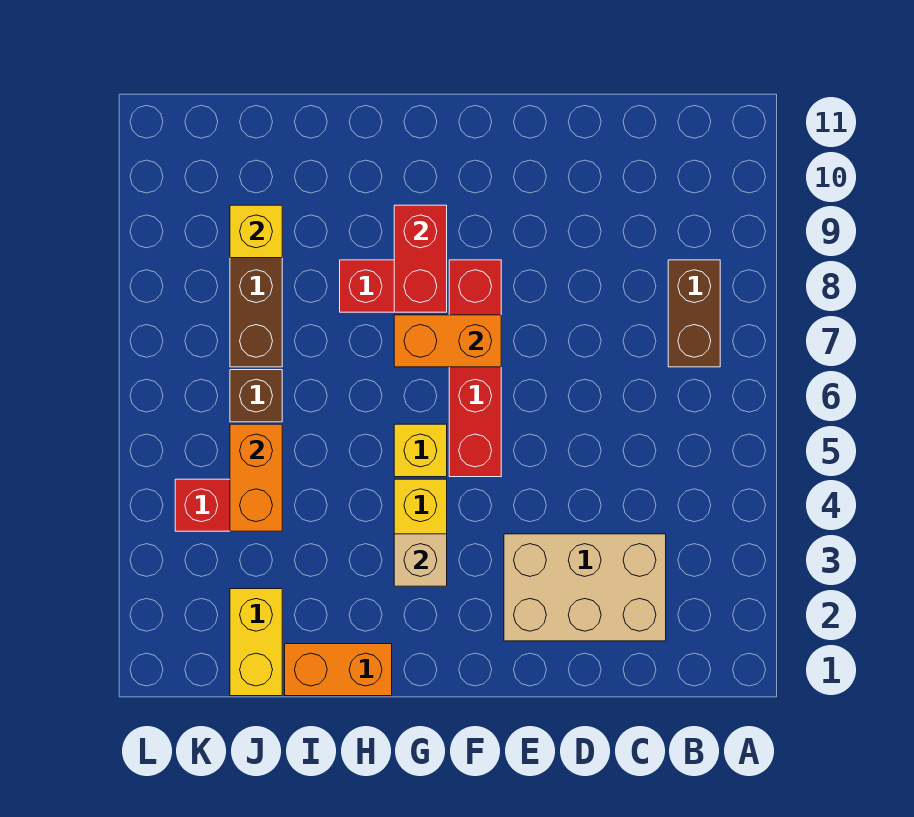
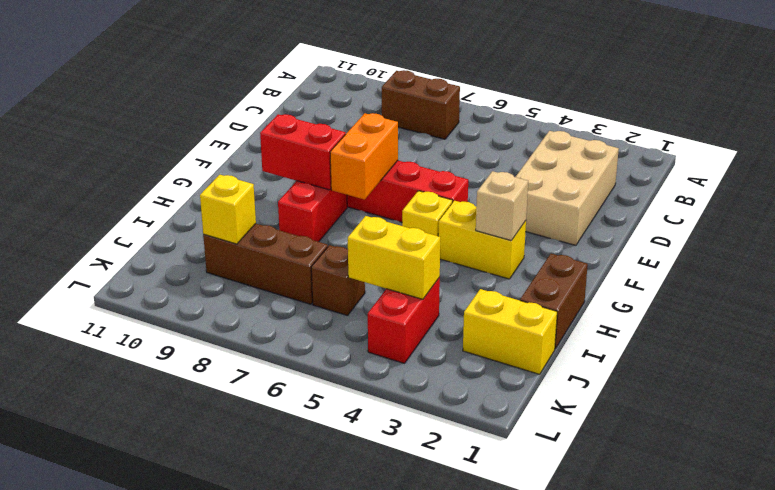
orange 1x2 brick [285,644,392,696] -> brown 1x2 brick [520,254,588,349]
orange 1x2 brick [230,424,282,531] -> yellow 1x2 brick [348,216,440,299]

